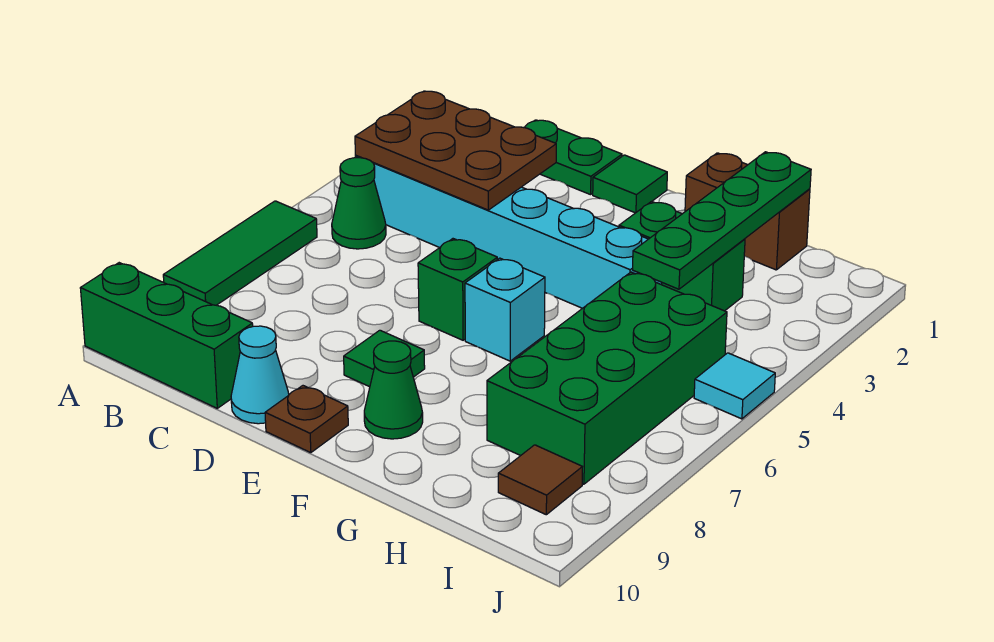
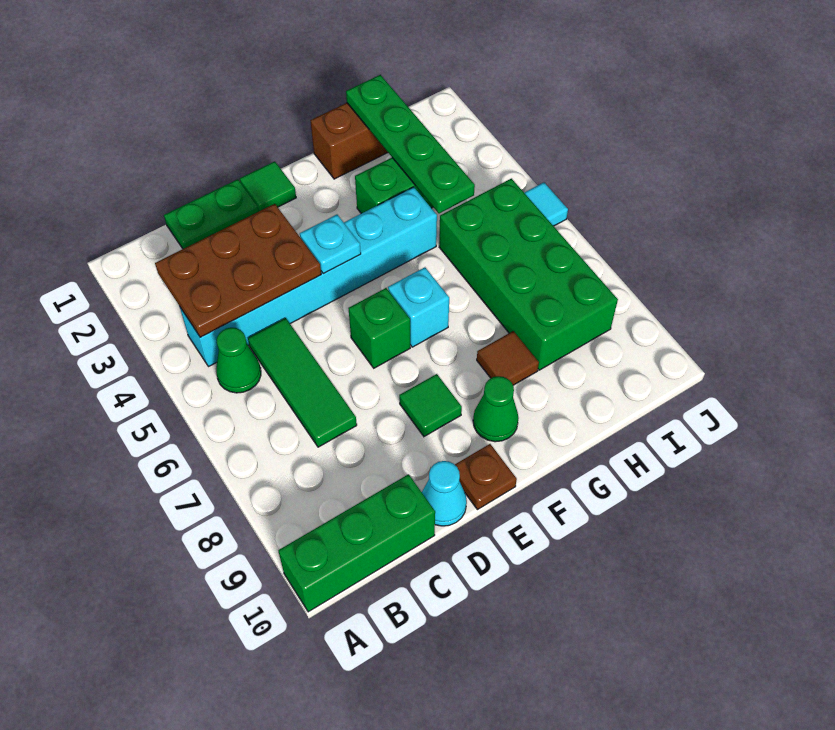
green 1x3 tile [163,201,317,305] -> green 1x3 tile moved to [248,318,357,447]
none -> cyan 1x1 plate [300,215,361,274]
brown 1x1 tile [498,445,582,515] -> brown 1x1 tile moved to [477,331,539,385]

